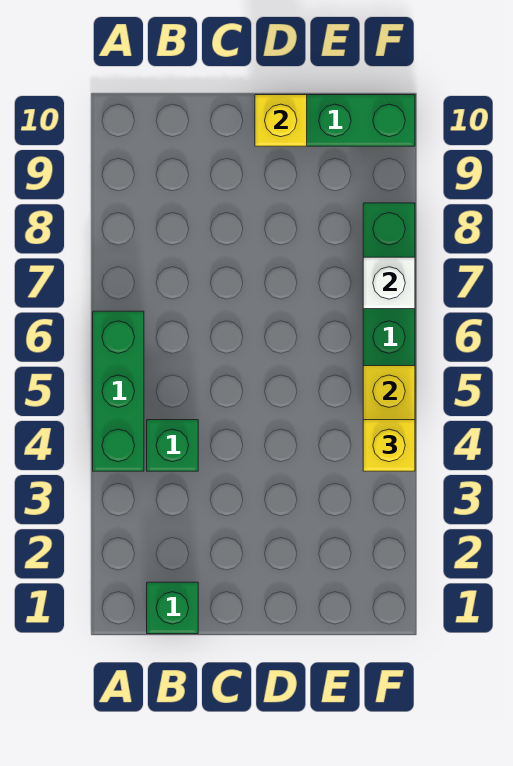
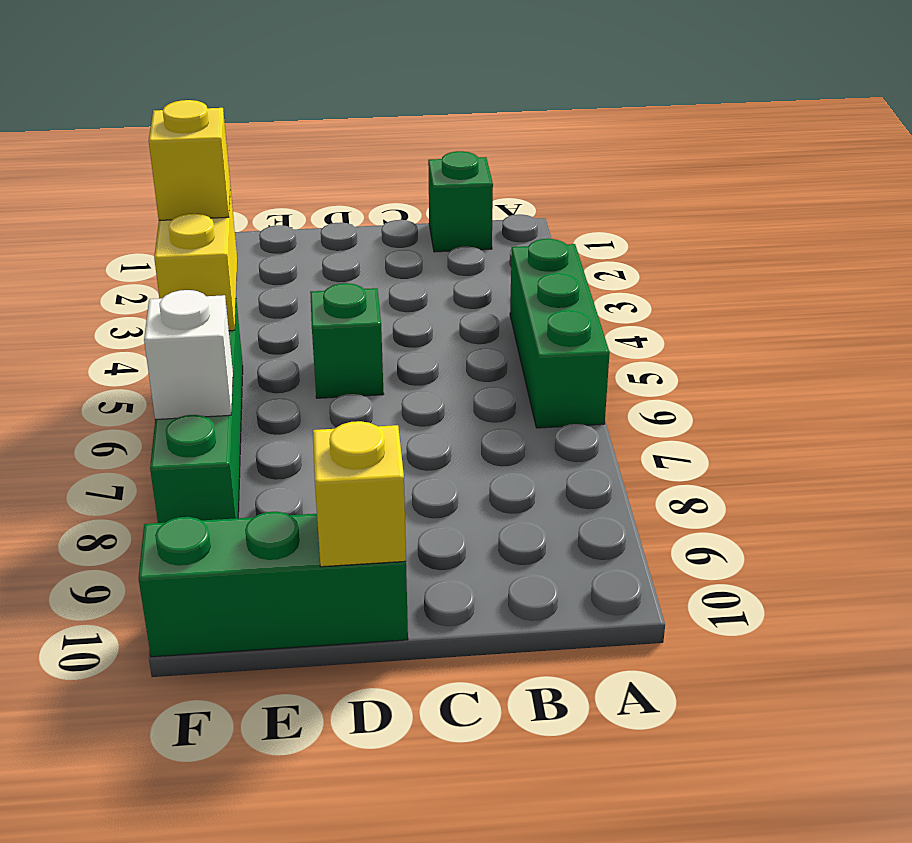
green 1x1 brick [147,420,198,471] -> green 1x1 brick moved to [310,283,384,398]

